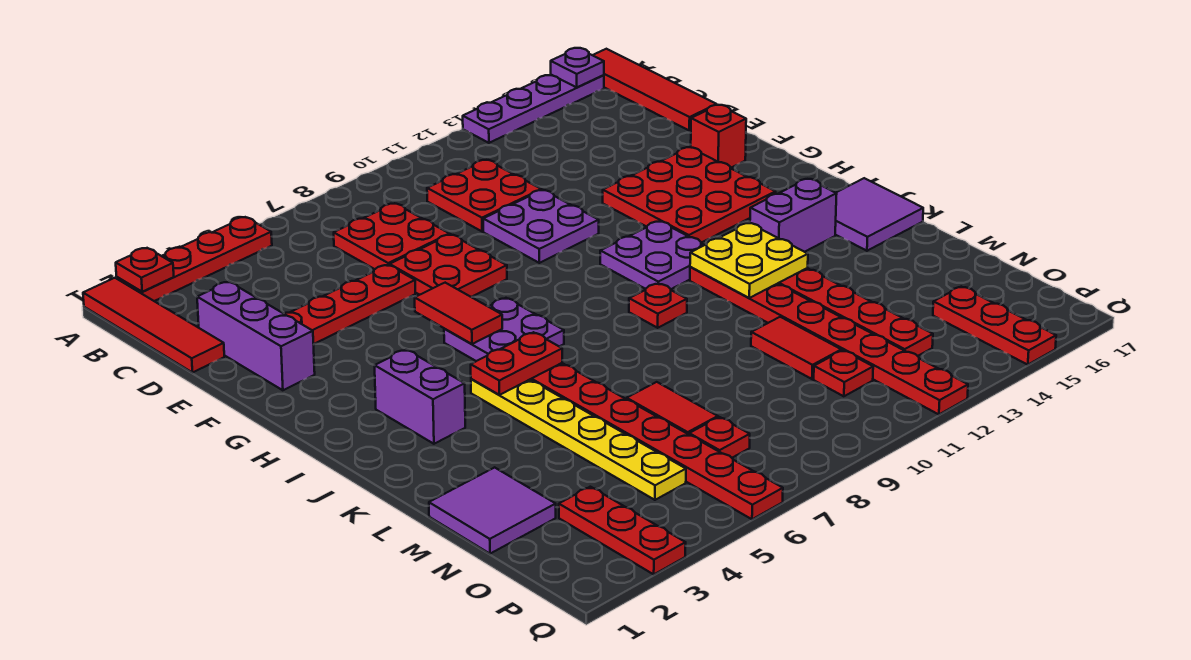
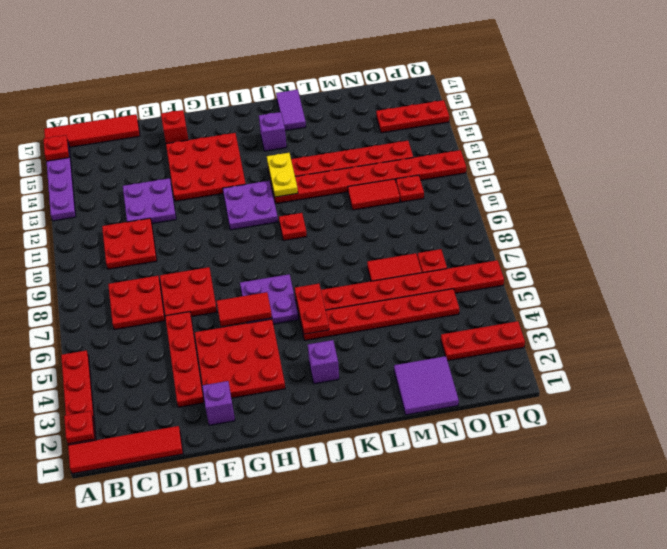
purple 1x1 plate [551,48,604,87] -> red 1x1 plate [43,135,69,161]
purple 1x3 brick [197,282,315,390] -> purple 1x1 brick [202,381,235,425]
purple 2x2 plate [483,190,599,263] -> purple 2x2 plate moved to [123,178,176,224]
none -> red 3x3 plate [195,319,285,398]
purple 1x2 brick [375,350,465,444] -> purple 1x1 brick [308,340,339,384]
yellow 1x6 plate [471,379,686,500] -> red 1x6 plate [300,289,459,340]
yellow 2x2 plate [690,223,808,298] -> yellow 1x2 plate [267,153,298,197]
purple 1x2 brick [750,179,837,252] -> purple 1x1 brick [259,112,286,151]
purple 2x2 tile [835,178,923,251] -> purple 1x2 tile [276,90,306,131]

